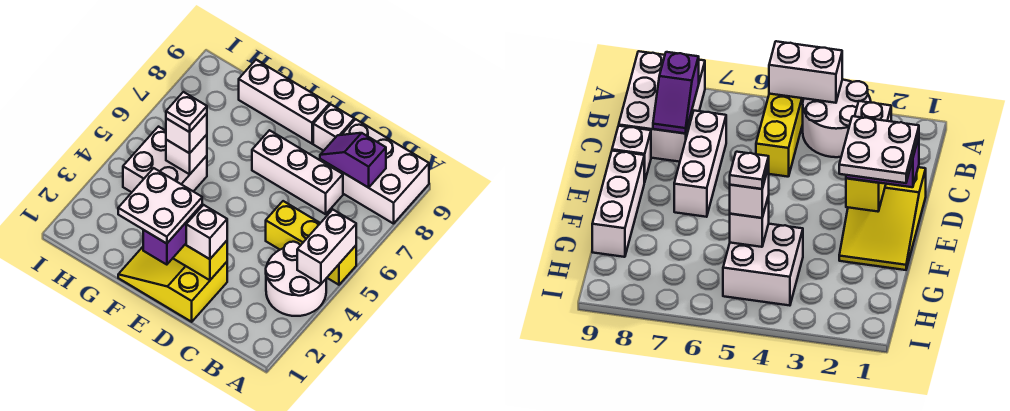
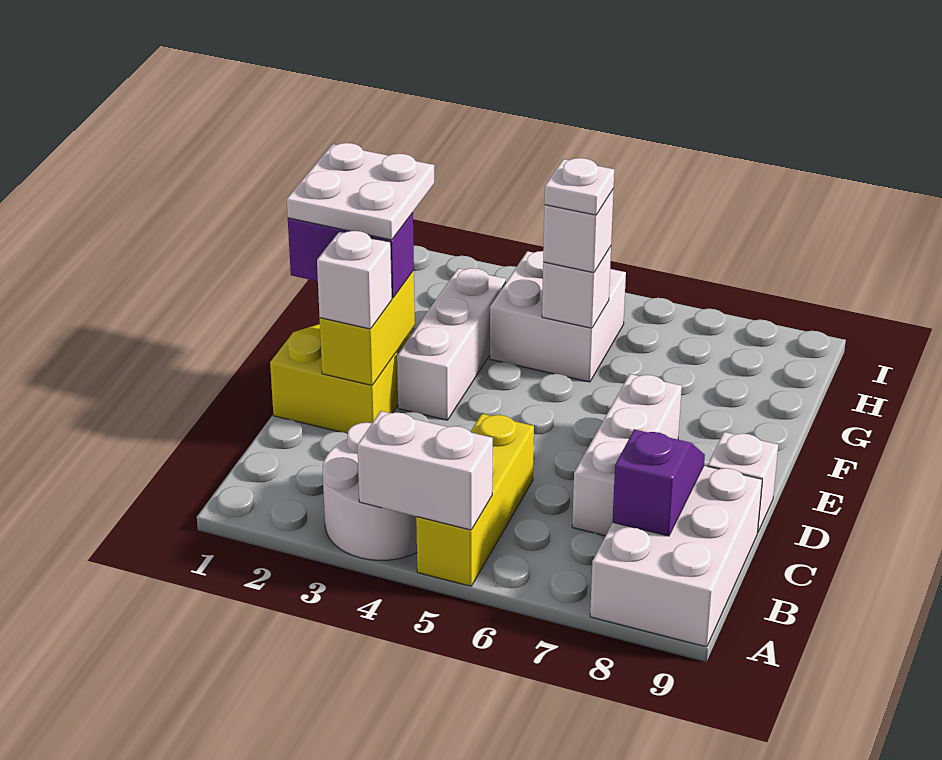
white 1x3 brick [239,60,329,143] -> white 1x3 brick moved to [397,268,506,420]

